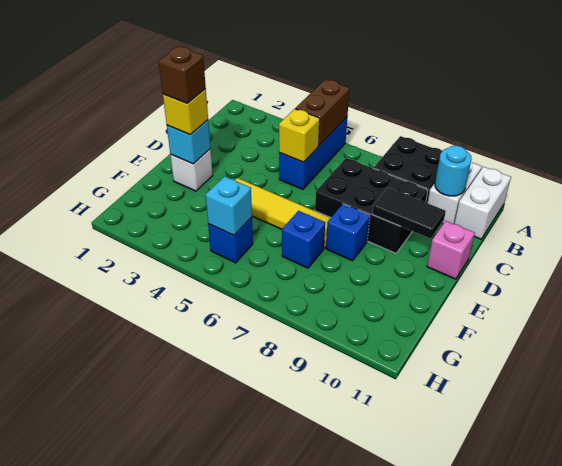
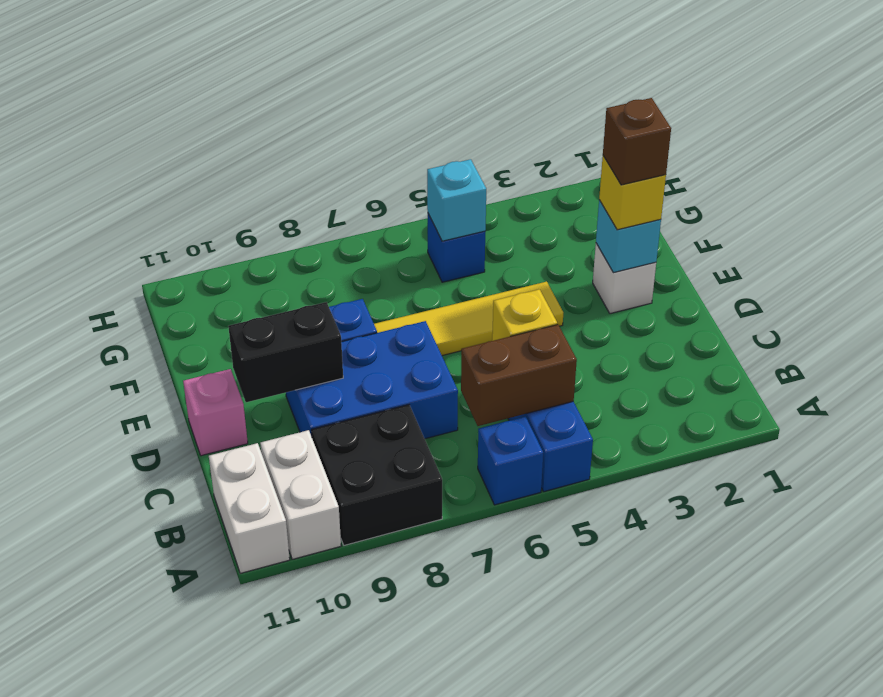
brown 1x2 brick [295,79,349,146] -> brown 1x2 brick turned to [461,325,577,426]
cyan 1x1 round brick [435,145,472,196] -> none
black 2x3 brick [315,158,428,253] -> blue 2x3 brick [286,321,458,439]
black 1x2 tile [372,188,446,239] -> black 1x2 brick [228,302,343,402]
blue 1x1 brick [282,211,325,268] -> blue 1x1 brick moved to [478,416,543,505]

